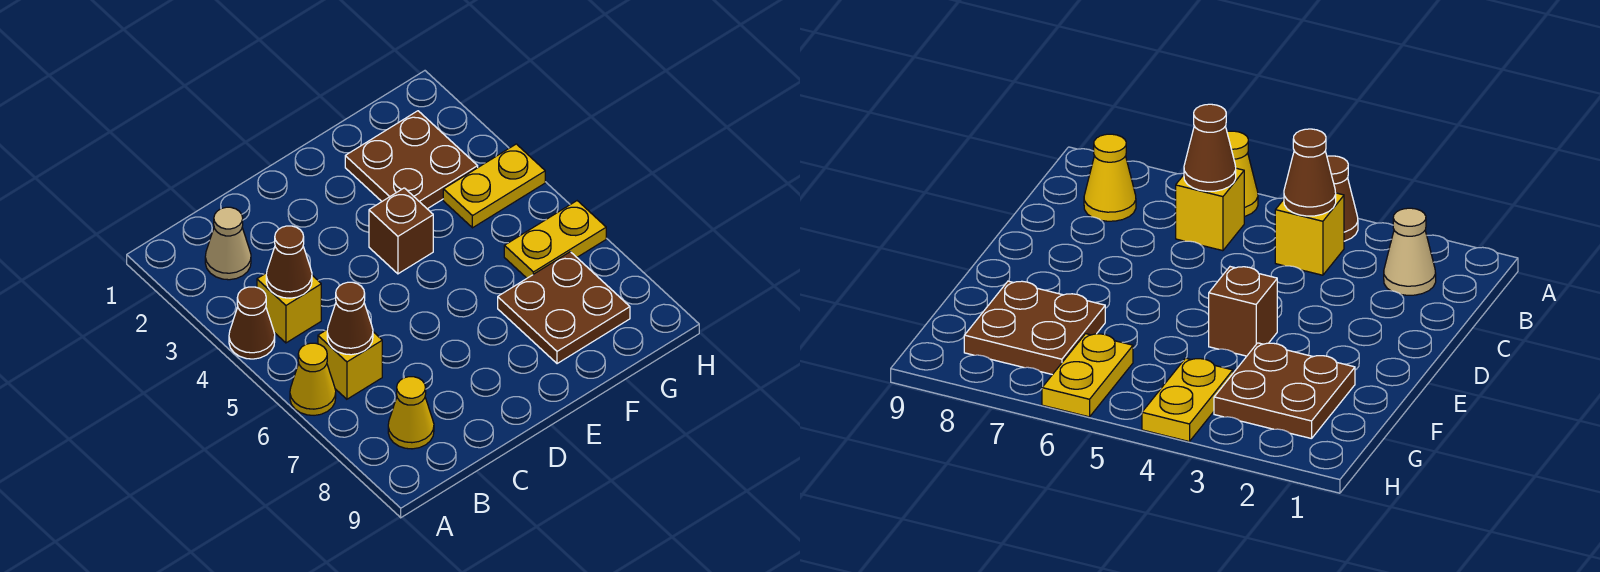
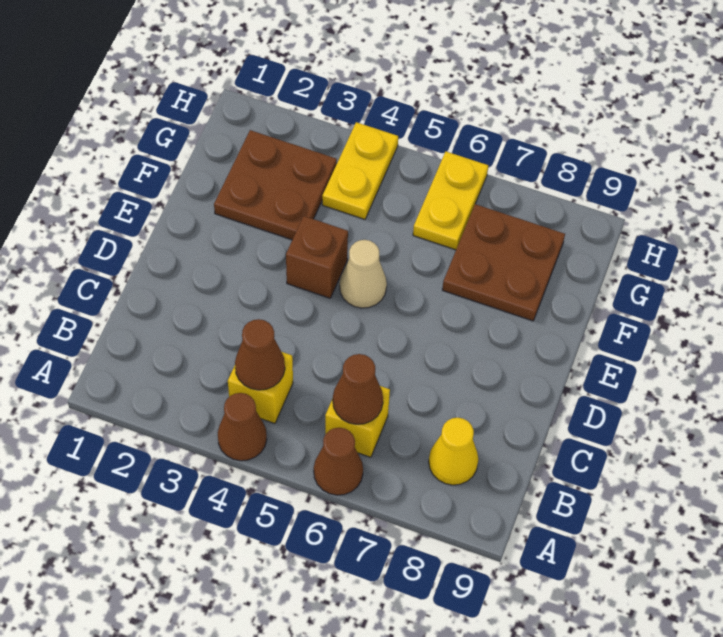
yellow 1x1 cone [290,343,336,415] -> brown 1x1 cone [314,428,363,495]
tan 1x1 cone [205,207,251,280] -> tan 1x1 cone moved to [340,240,387,308]

